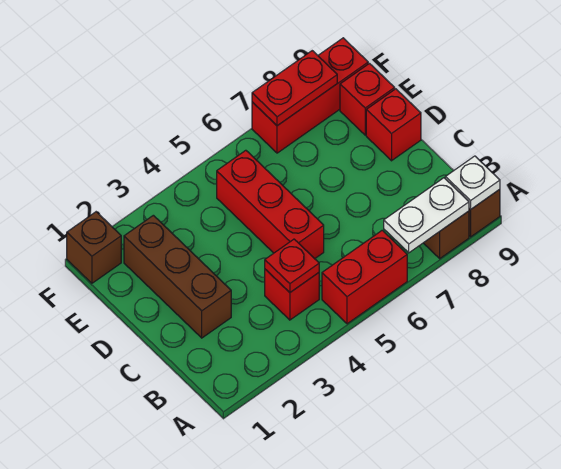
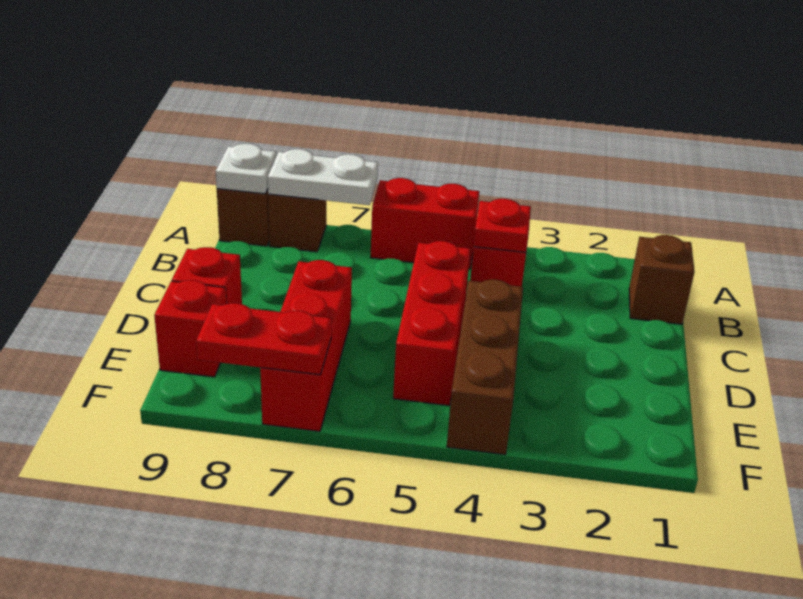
brown 1x3 brick [124,215,231,338] -> brown 1x3 brick moved to [447,280,523,455]
brown 1x1 brick [67,212,121,283] -> brown 1x1 brick moved to [629,235,695,324]
red 1x3 brick [252,38,368,153] -> red 1x3 brick turned to [260,260,352,431]

